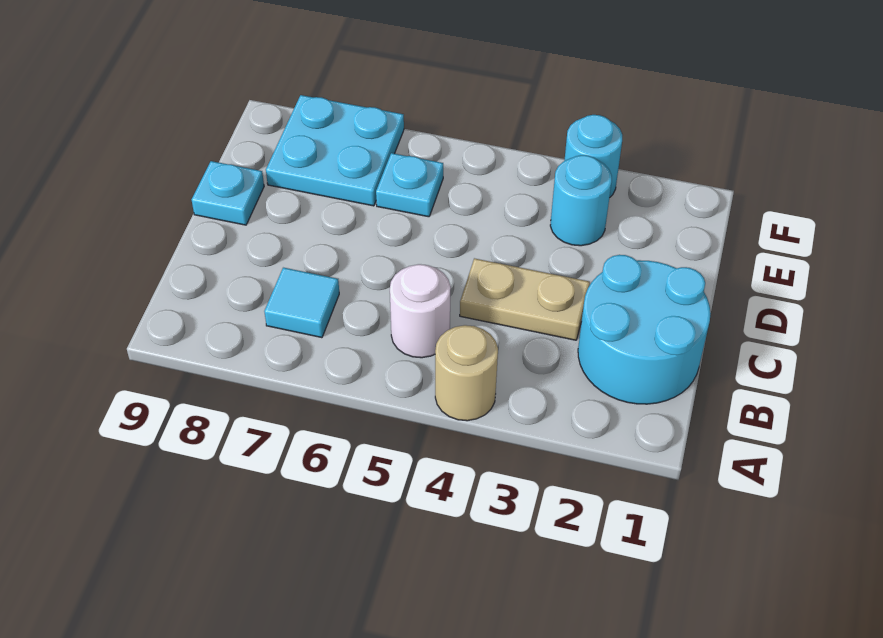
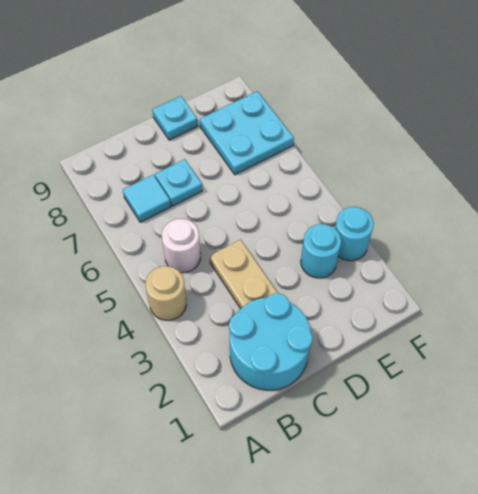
cyan 1x1 plate [376,153,443,217] -> cyan 1x1 plate moved to [155,159,202,206]

